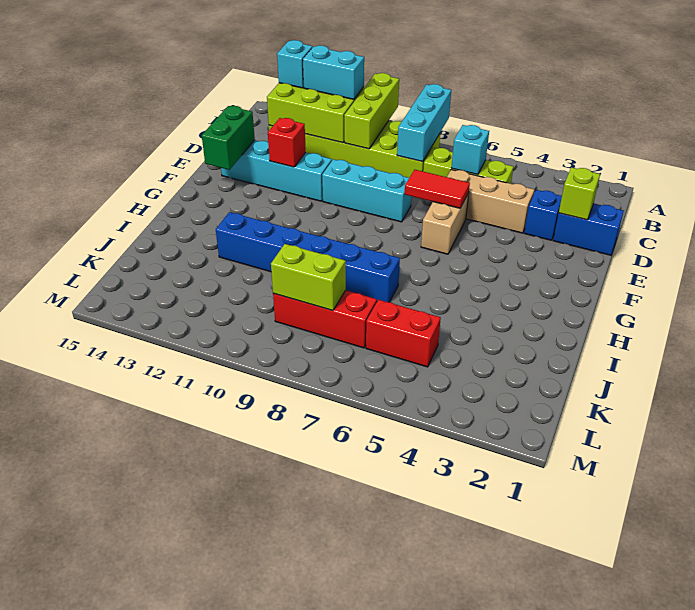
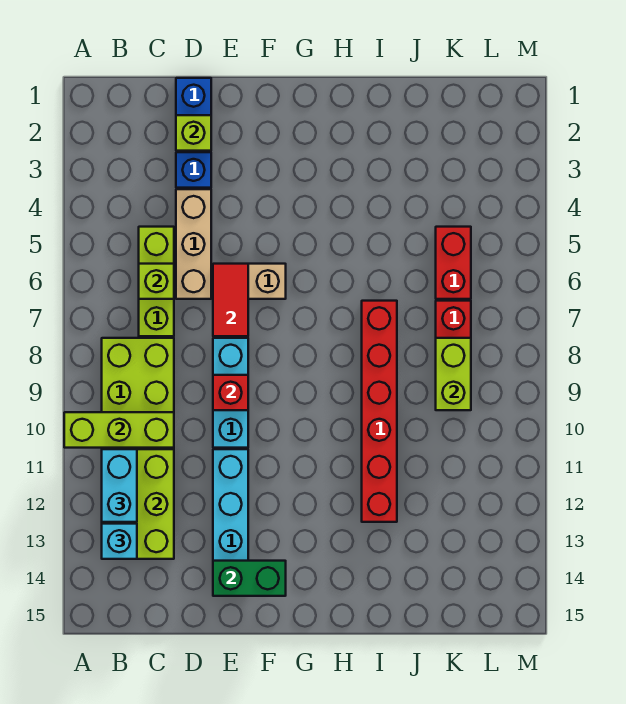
cyan 1x3 brick [397,84,451,162] -> none
cyan 1x1 brick [452,125,489,175] -> lime 1x1 brick [139,264,174,299]
red 1x1 brick [268,118,306,167] -> red 1x1 brick moved to [213,375,248,410]
blue 1x6 brick [216,212,400,302] -> red 1x6 brick [362,301,397,522]

